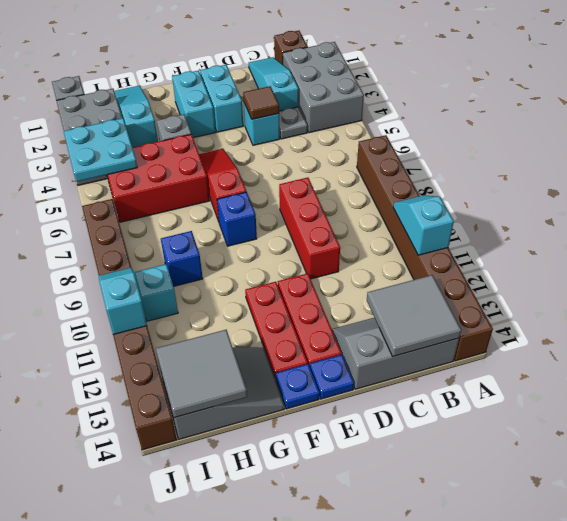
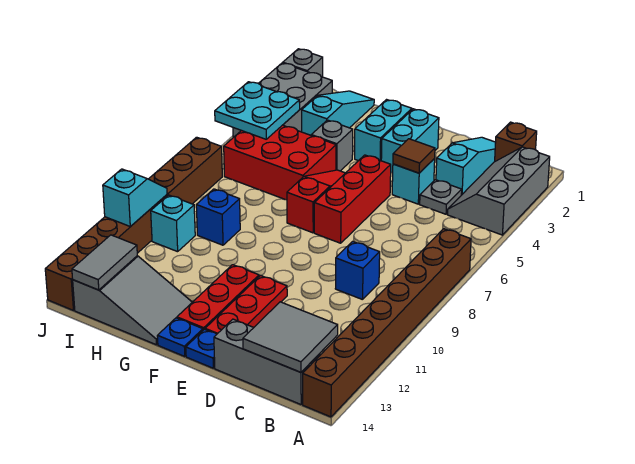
grey 2x3 brick [283,42,364,133] -> grey 2x3 slope [447,147,550,235]
cyan 1x2 slope [393,195,454,255] -> none
red 1x3 brick [279,178,340,279] -> red 1x3 brick moved to [314,155,391,243]
blue 1x1 brick [217,192,257,246] -> blue 1x1 brick moved to [335,242,380,300]
grey 2x2 tile [156,330,247,418] -> grey 1x2 tile [72,235,137,290]

